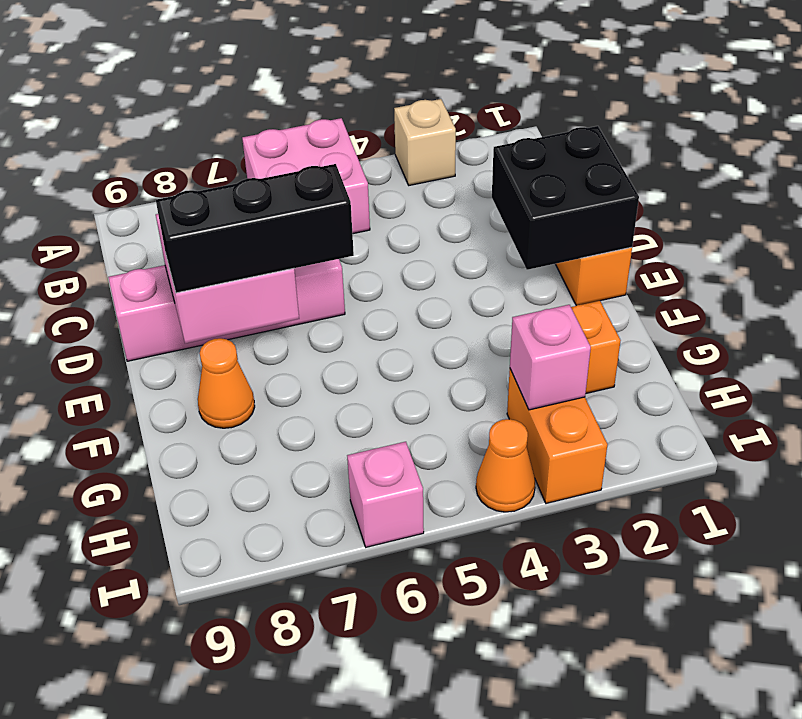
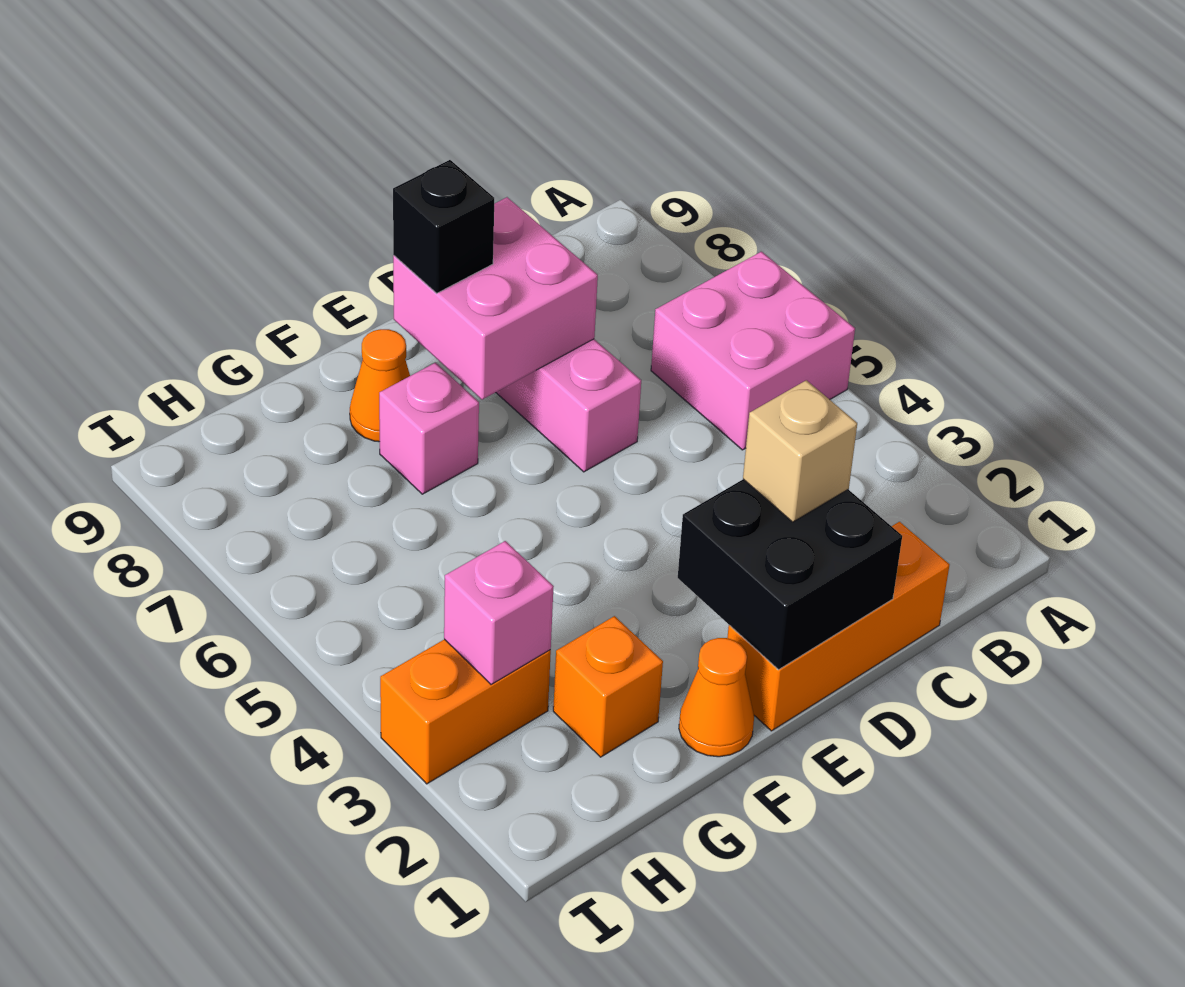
tan 1x1 brick [394,99,456,185] -> tan 1x1 brick moved to [743,380,857,522]
black 1x3 brick [156,164,354,293] -> black 1x1 brick [393,160,494,293]
orange 1x1 cone [476,419,535,512] -> orange 1x1 cone moved to [679,638,754,757]
pink 1x1 brick [347,442,424,547] -> pink 1x1 brick moved to [379,362,479,494]

